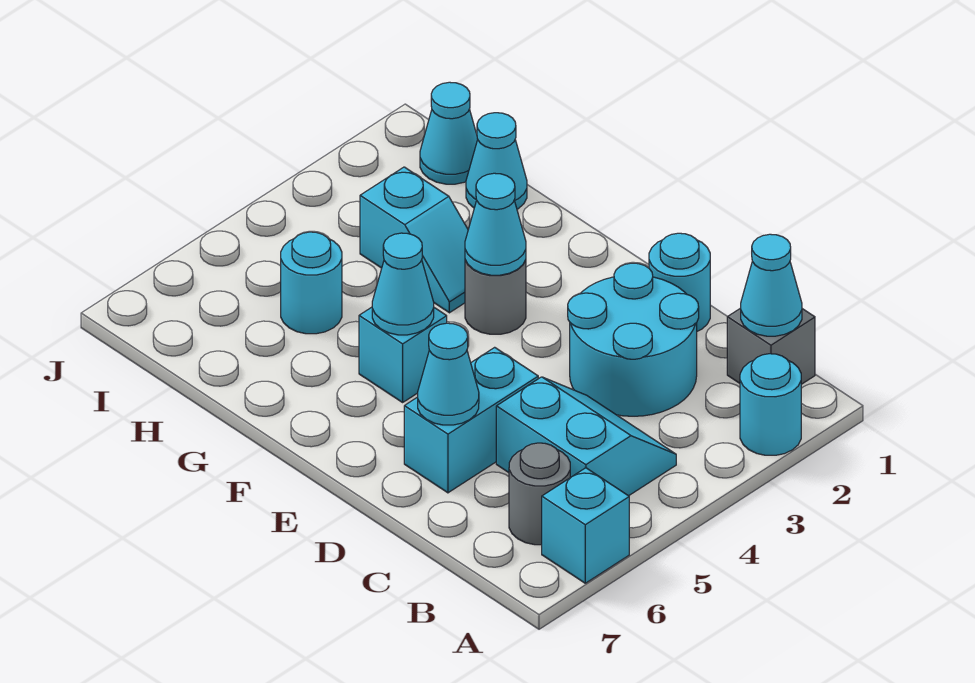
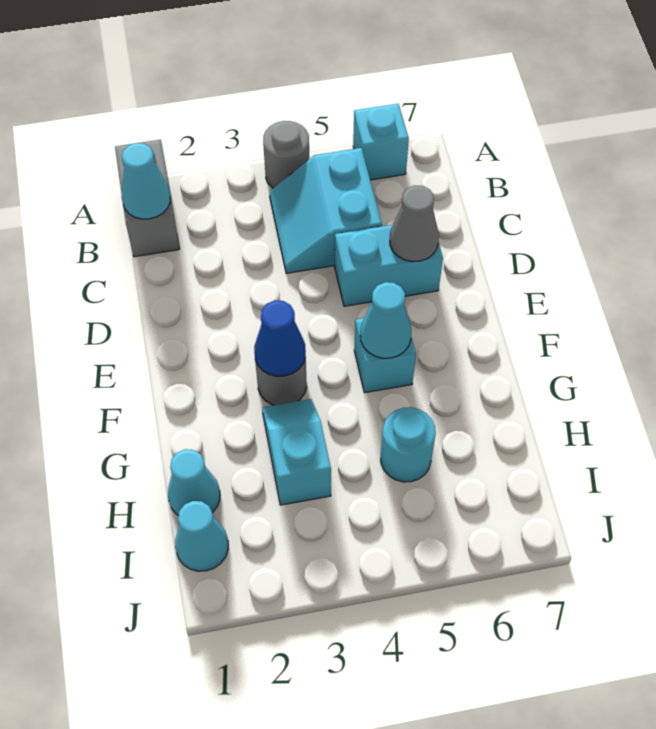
cyan 1x1 round brick [740,354,801,455] -> none
grey 1x1 brick [727,308,815,384] -> grey 1x2 brick [115,140,180,257]
grey 1x1 round brick [509,443,570,545] -> grey 1x1 round brick moved to [263,121,309,188]
cyan 2x2 round brick [568,263,699,416] -> none
cyan 1x1 round brick [649,233,710,331] -> none
cyan 1x1 cone [418,323,479,425] -> grey 1x1 cone [390,185,439,262]
cyan 1x1 cone [465,173,526,275] -> blue 1x1 cone [254,300,306,376]

